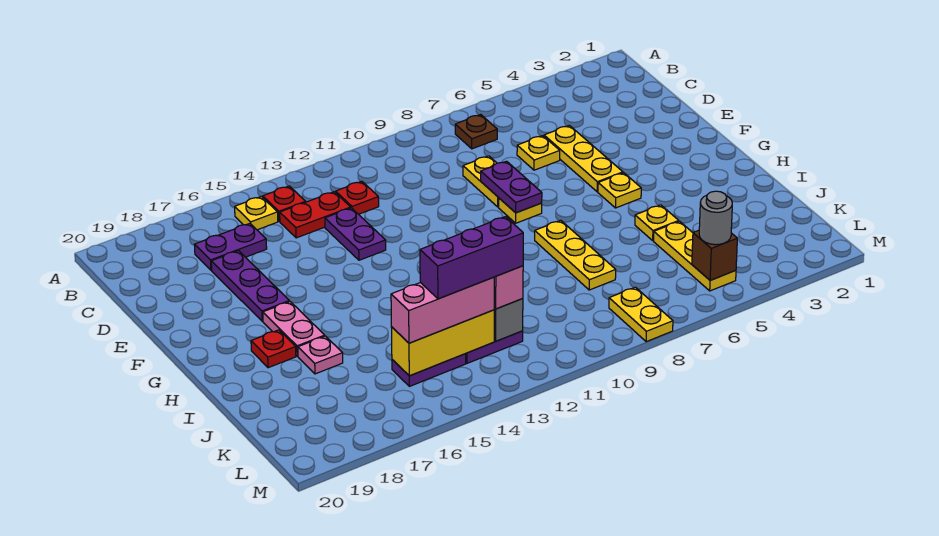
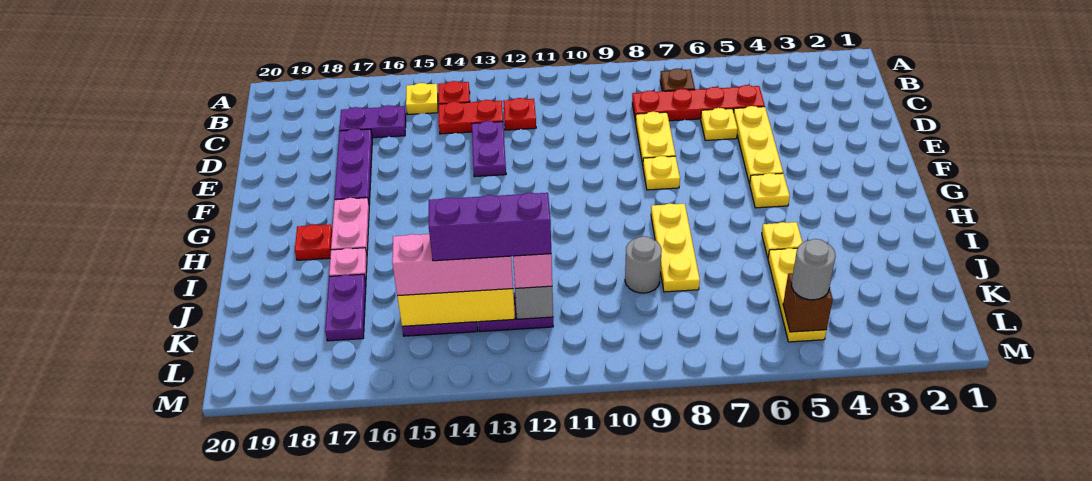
none -> red 1x4 plate [632,85,765,122]
purple 1x2 plate [481,161,542,213] -> purple 1x2 plate moved to [325,274,366,341]
none -> grey 1x1 round brick [625,236,662,293]
yellow 1x2 plate [609,287,673,342] -> none

